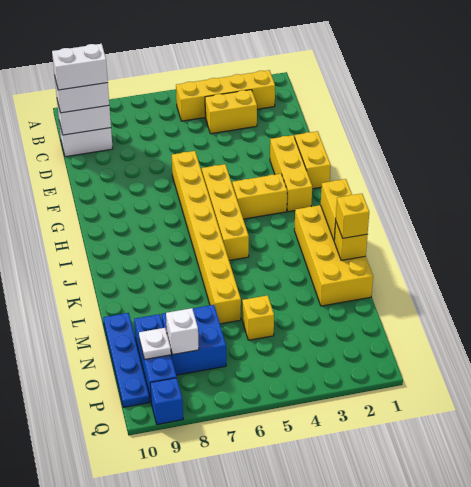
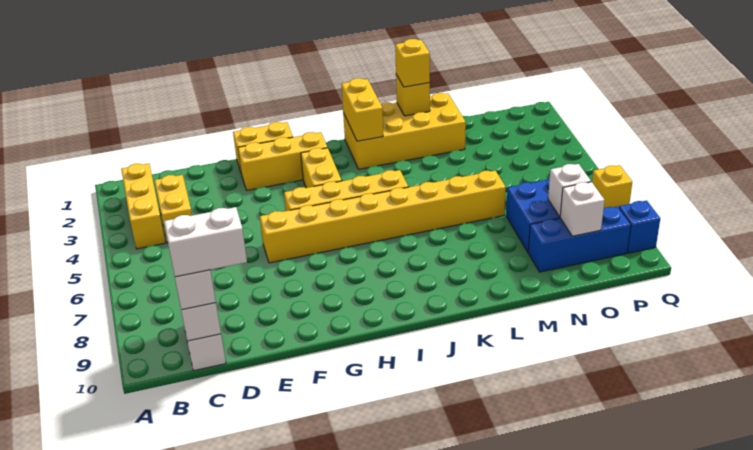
yellow 1x4 brick [176,70,275,121] -> yellow 1x3 brick [121,164,165,249]
white 1x2 brick [52,44,108,90] -> white 1x2 brick turned to [164,207,247,277]
yellow 1x2 brick [321,179,352,240] -> yellow 1x2 brick turned to [341,78,383,141]
blue 1x4 plate [103,313,150,407] -> none
yellow 1x1 brick [242,295,274,340] -> yellow 1x1 brick moved to [592,165,632,208]
white 1x1 plate [139,328,171,360] -> white 1x1 brick [560,182,605,236]

